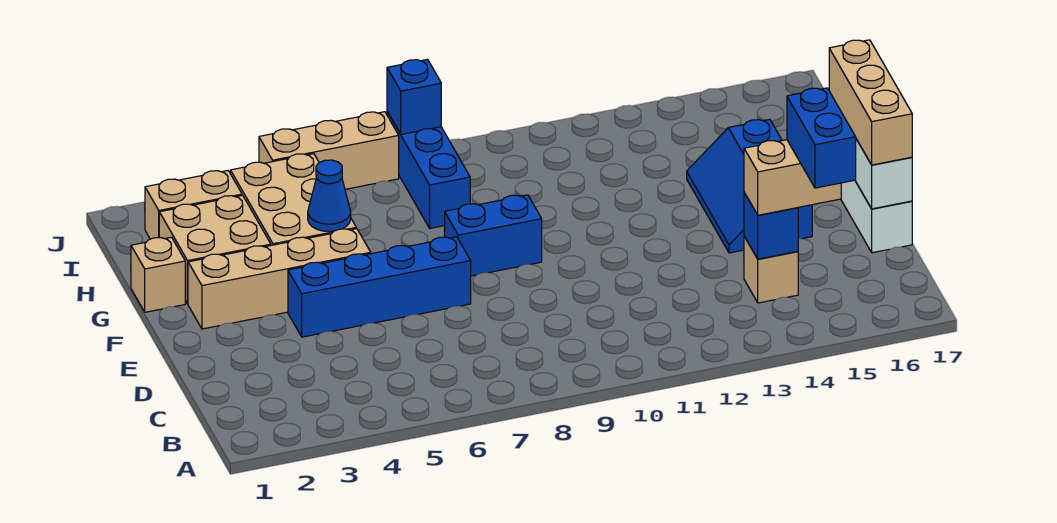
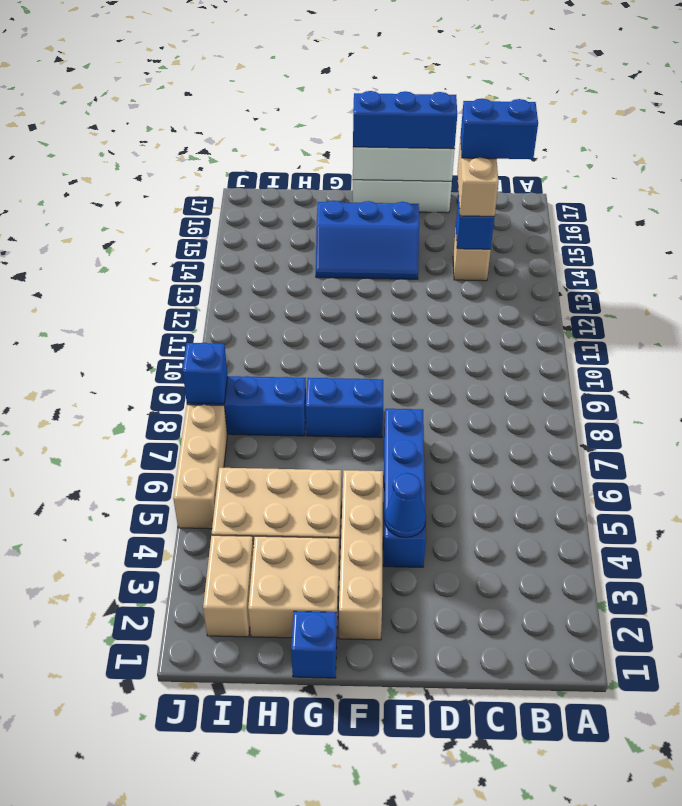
tan 1x3 brick [829,40,912,165] -> blue 1x3 brick [353,91,457,149]
blue 1x2 brick [445,195,542,276] -> blue 1x2 brick turned to [306,378,383,438]
tan 1x1 brick [131,237,185,312] -> blue 1x1 brick [291,611,337,678]
blue 1x1 cone [308,160,351,232] -> blue 1x1 cone moved to [385,473,426,537]

